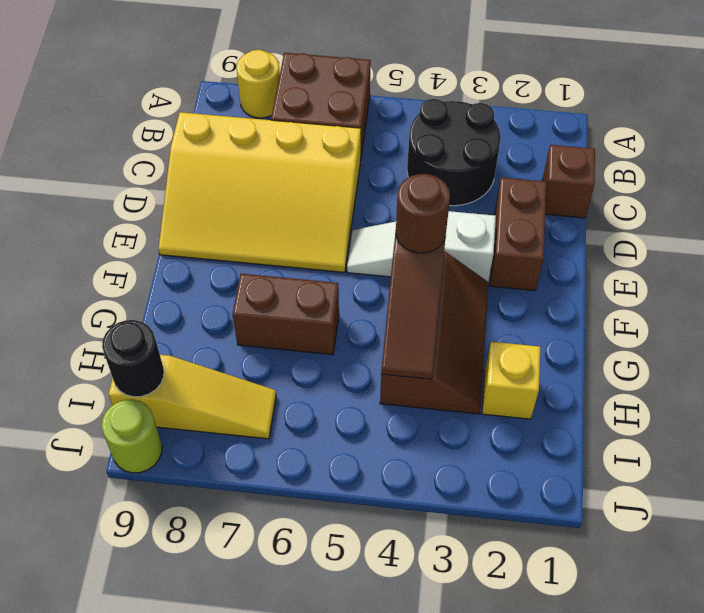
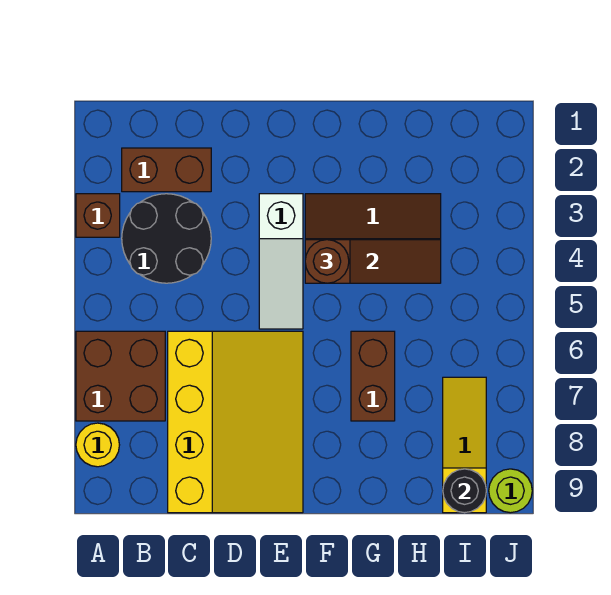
brown 1x1 brick [542,145,595,218] -> brown 1x1 brick moved to [76,194,120,237]
brown 1x2 brick [490,177,546,291] -> brown 1x2 brick moved to [122,148,211,192]
yellow 1x1 brick [482,342,540,419] -> none

